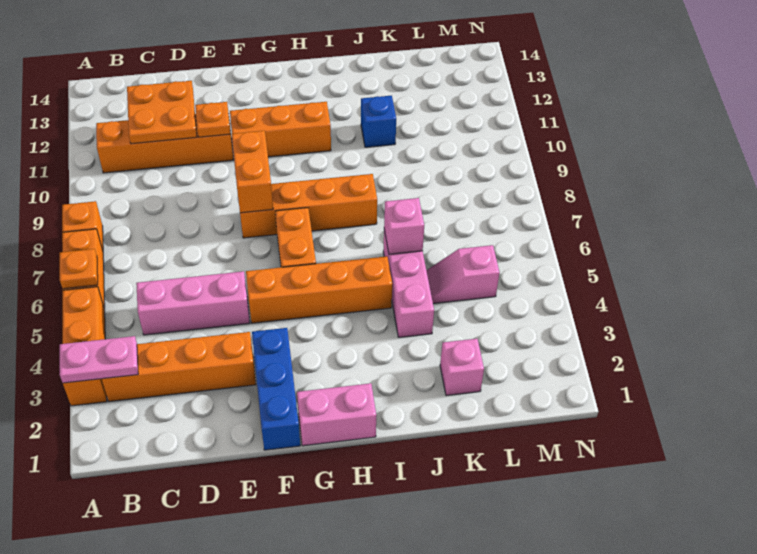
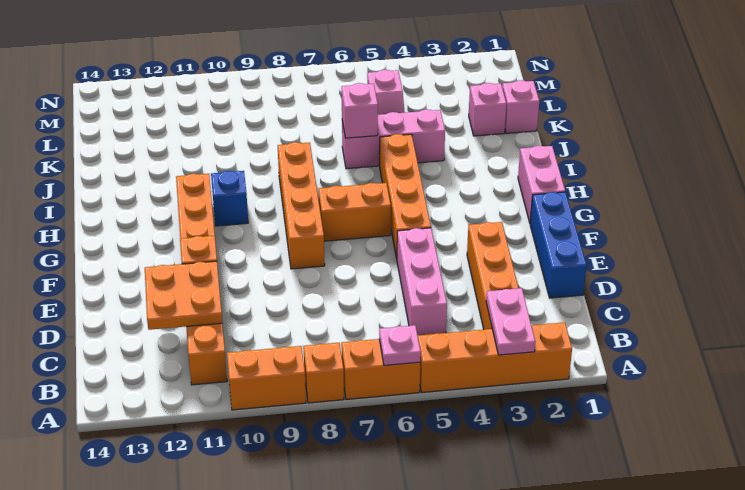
orange 1x3 brick [63,287,107,406] -> orange 1x4 brick [418,322,572,392]
orange 1x1 plate [60,249,98,289] -> pink 1x1 plate [379,325,421,365]
blue 1x3 brick [252,328,300,450] -> blue 1x3 brick turned to [530,192,587,298]
orange 1x2 brick [232,131,273,213] -> orange 1x2 brick moved to [227,346,306,410]
blue 1x1 brick [361,96,396,147] -> blue 1x1 brick moved to [211,171,248,226]
none -> pink 1x1 brick [502,80,539,133]

